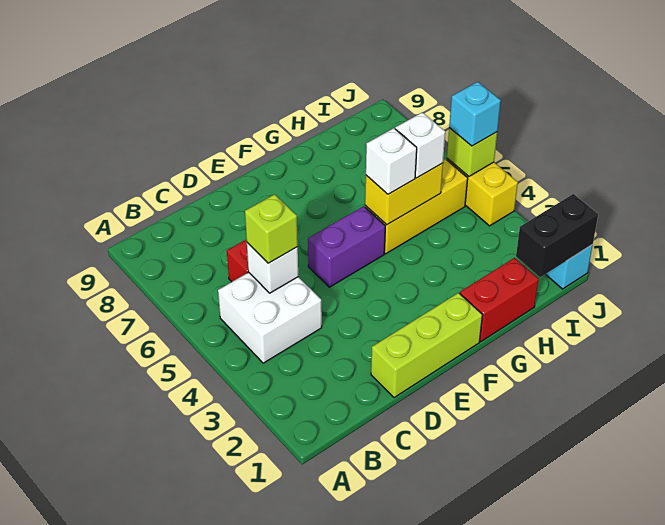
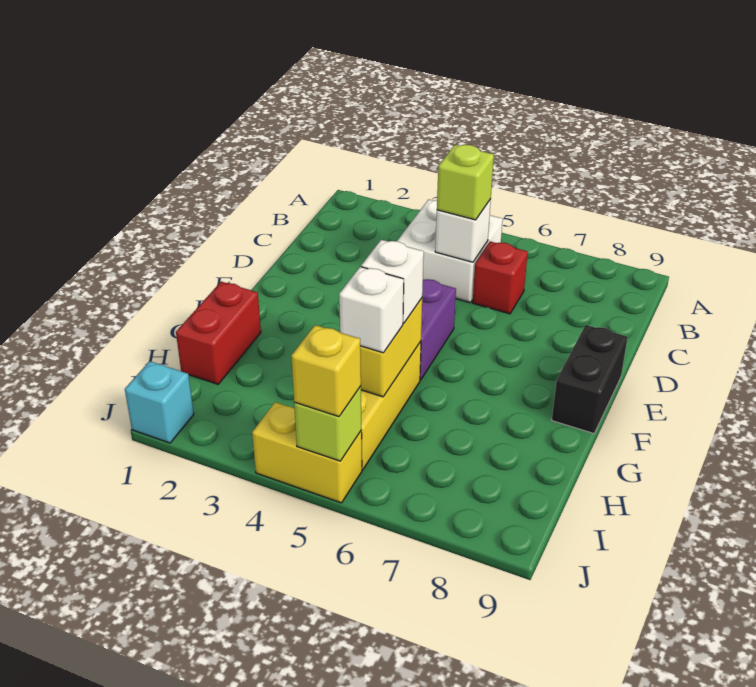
lime 1x3 brick [371,293,482,398] -> none
black 1x2 brick [516,194,598,277] -> black 1x2 brick moved to [552,325,628,433]
cyan 1x1 brick [449,82,501,146] -> yellow 1x1 brick [291,325,361,417]

